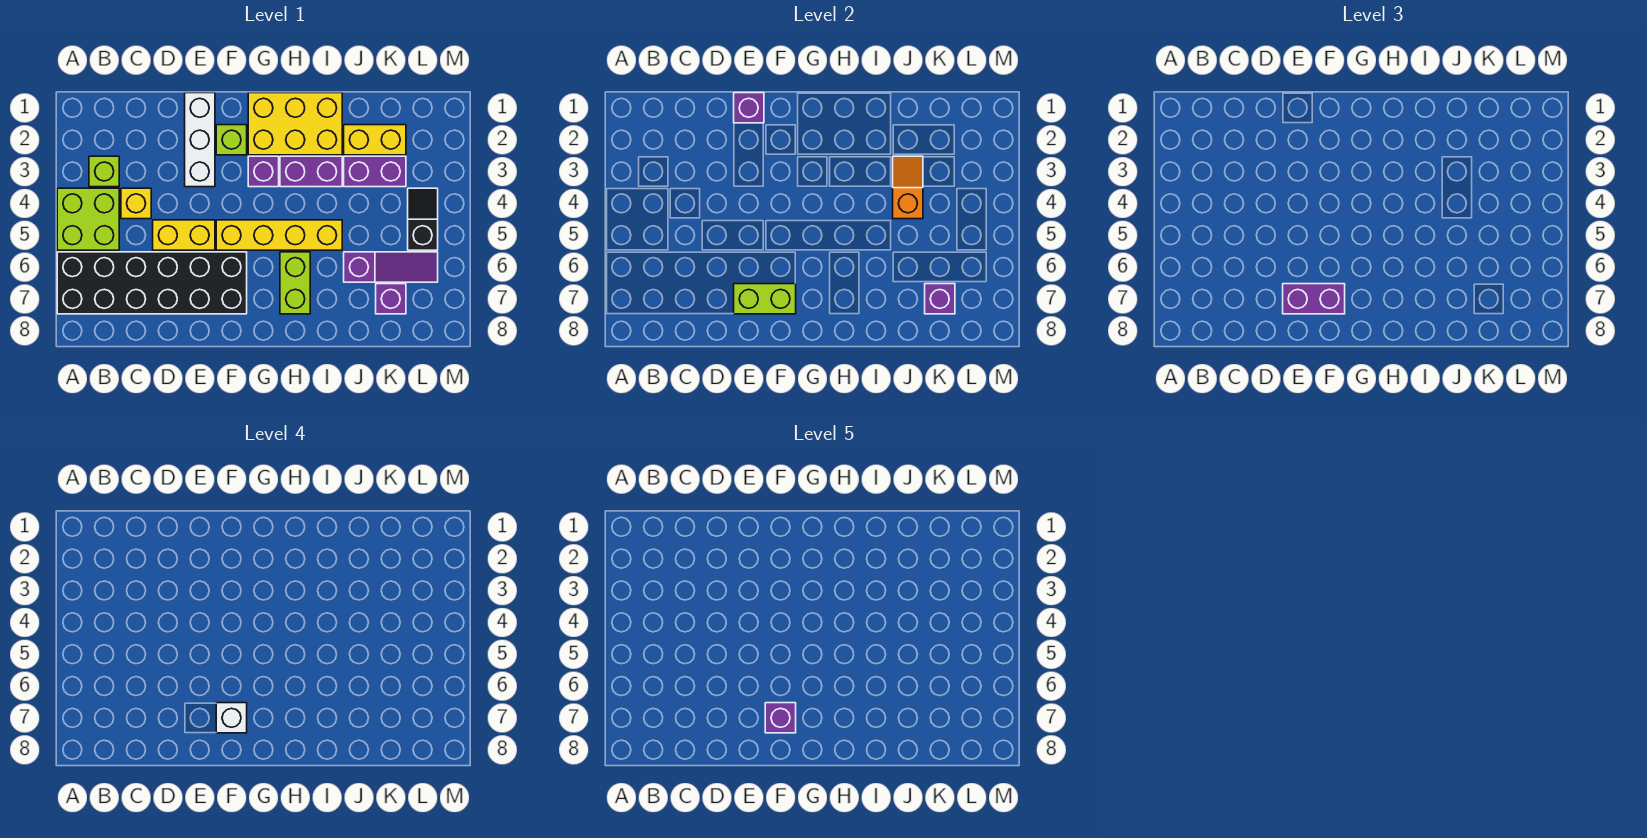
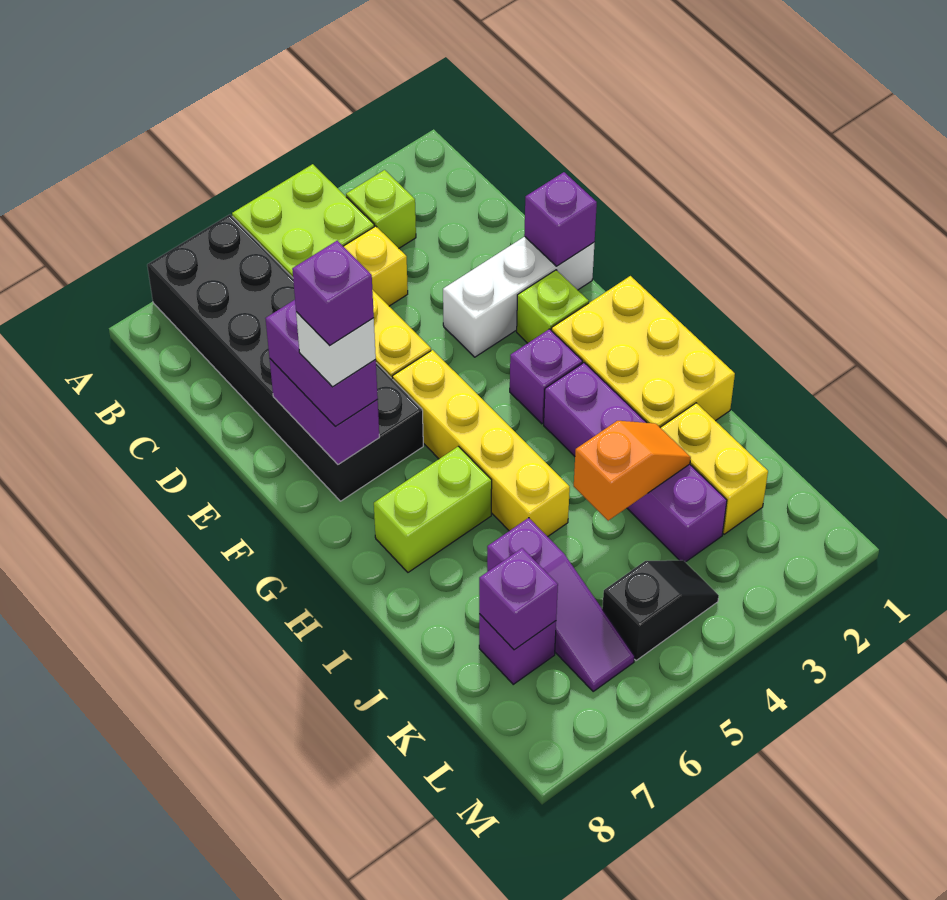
lime 1x2 brick [734,284,796,314] -> purple 1x2 brick [270,359,379,464]

